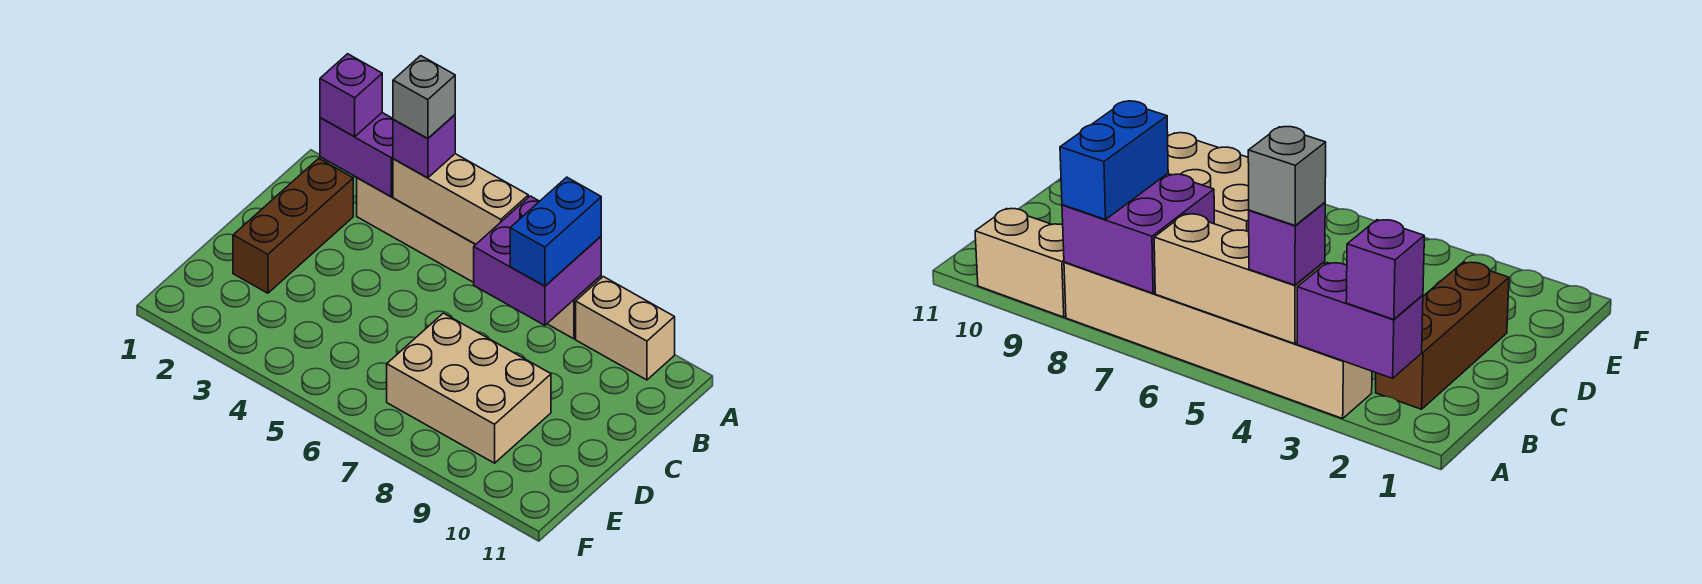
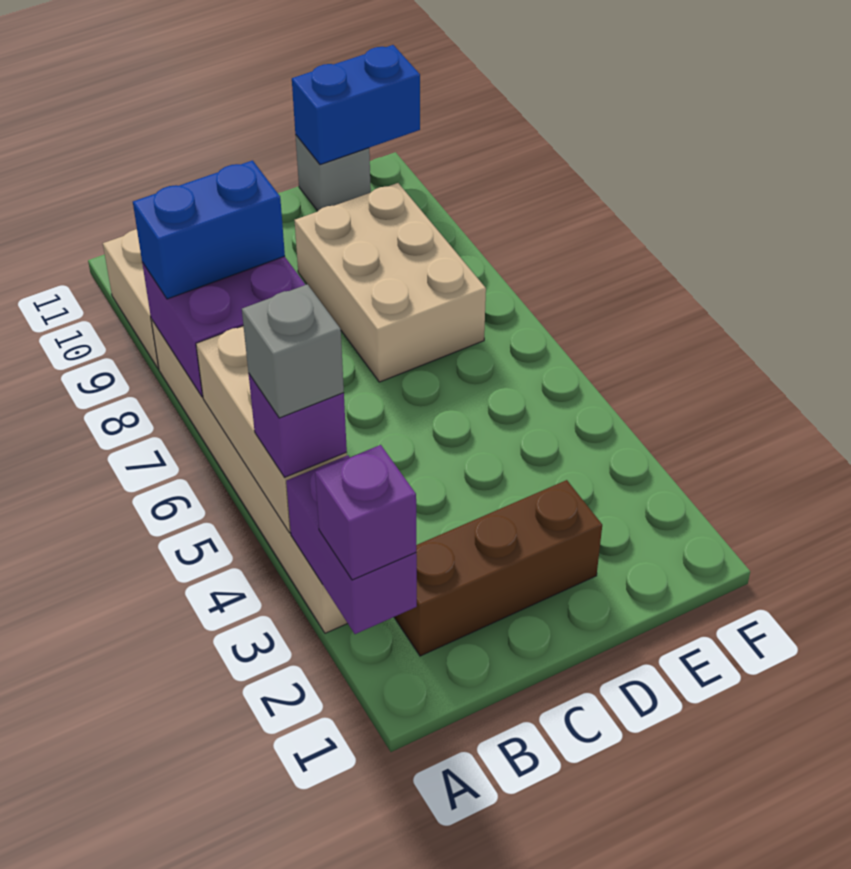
none -> grey 1x1 brick [295,135,371,211]
none -> blue 1x2 brick [292,45,420,165]

